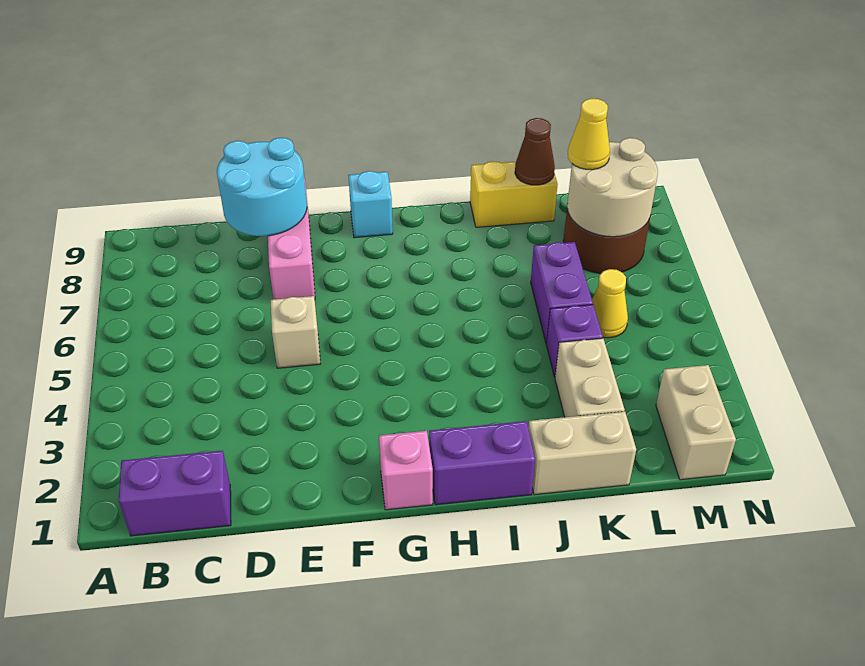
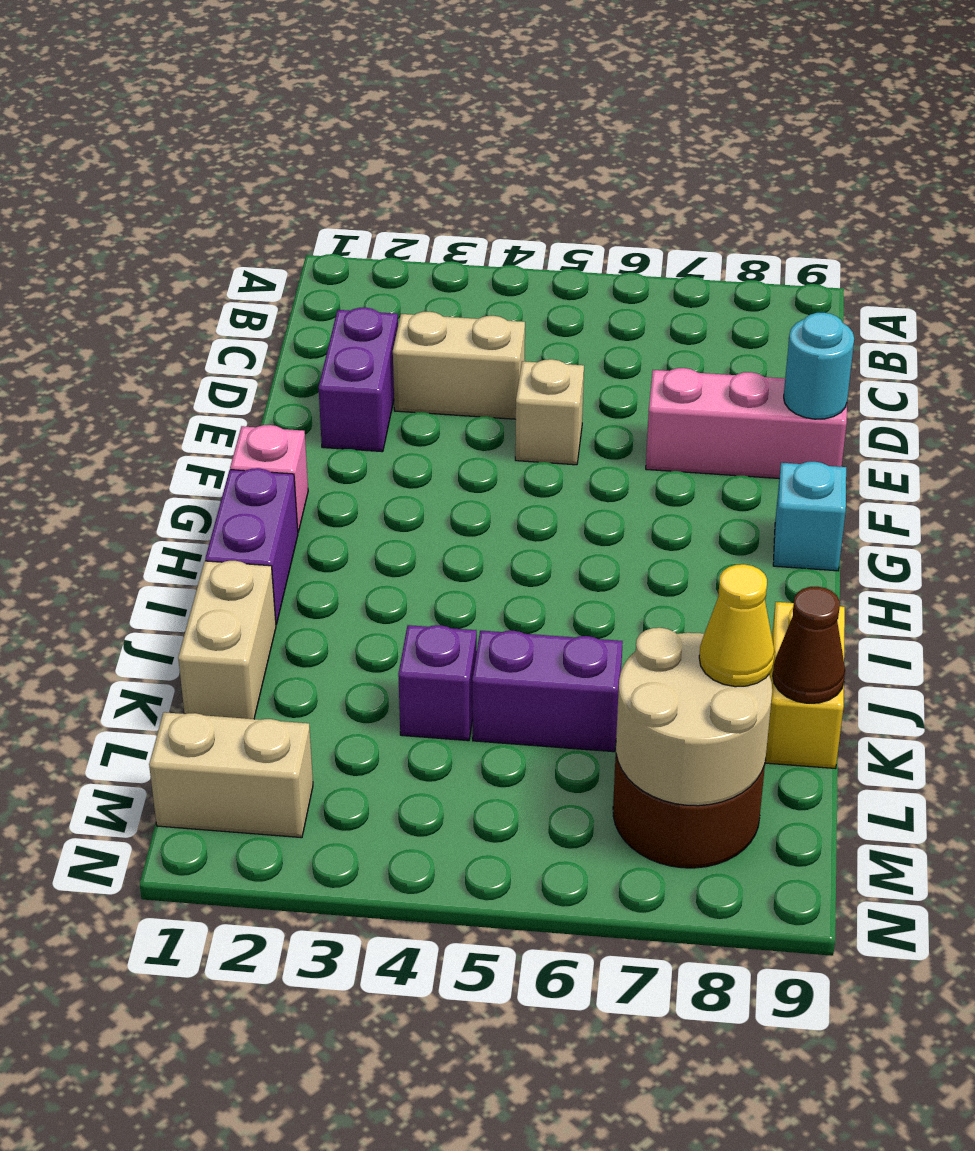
purple 1x2 brick [119,451,231,536] -> purple 1x2 brick moved to [319,307,398,452]
cyan 2x2 round brick [217,138,307,236] -> cyan 1x1 round brick [784,313,854,419]
tan 1x2 brick [555,338,625,417] -> tan 1x2 brick moved to [393,312,525,419]
yellow 1x1 cone [592,269,628,338] -> none

